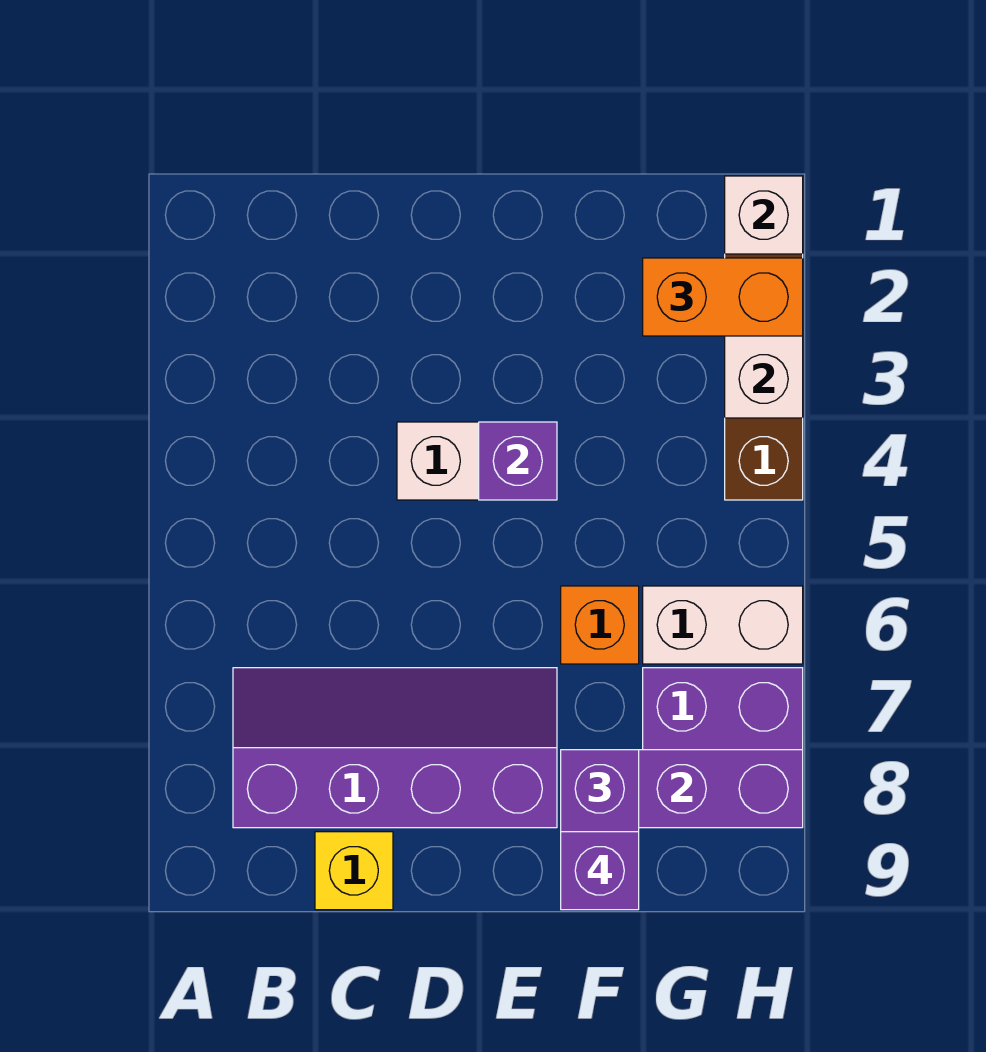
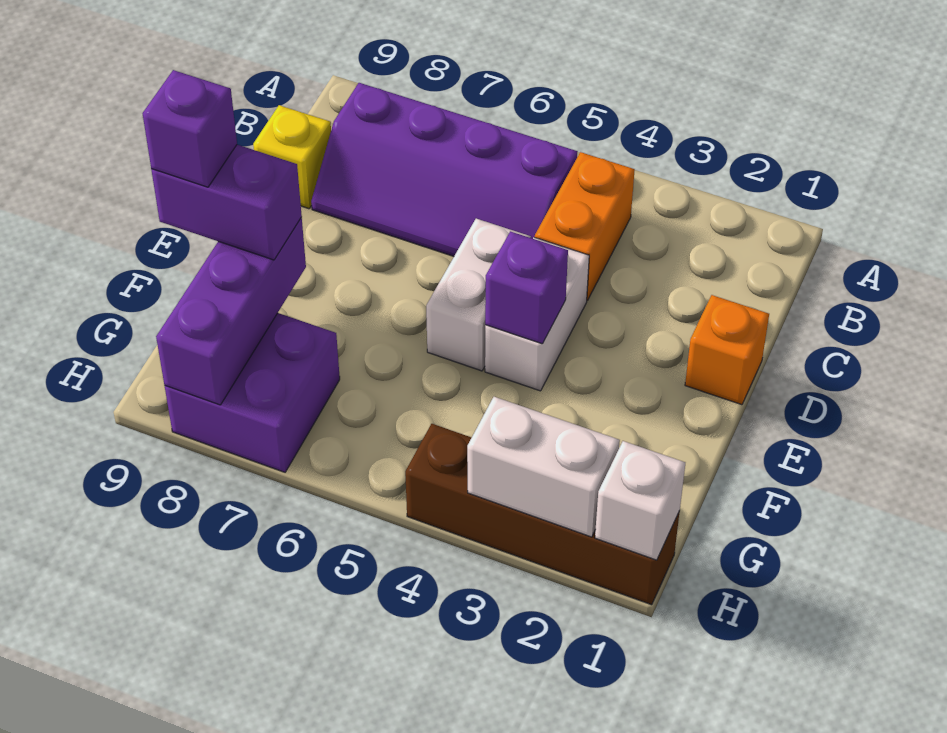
purple 2x4 slope [233,668,557,828] -> purple 2x4 slope turned to [311,83,578,256]
orange 1x1 brick [561,586,639,664] -> orange 1x1 brick moved to [685,295,769,405]
orange 1x2 brick [643,258,803,336] -> orange 1x2 brick moved to [535,152,635,300]
white 1x2 brick [643,586,803,664] -> white 1x2 brick moved to [426,219,531,371]

